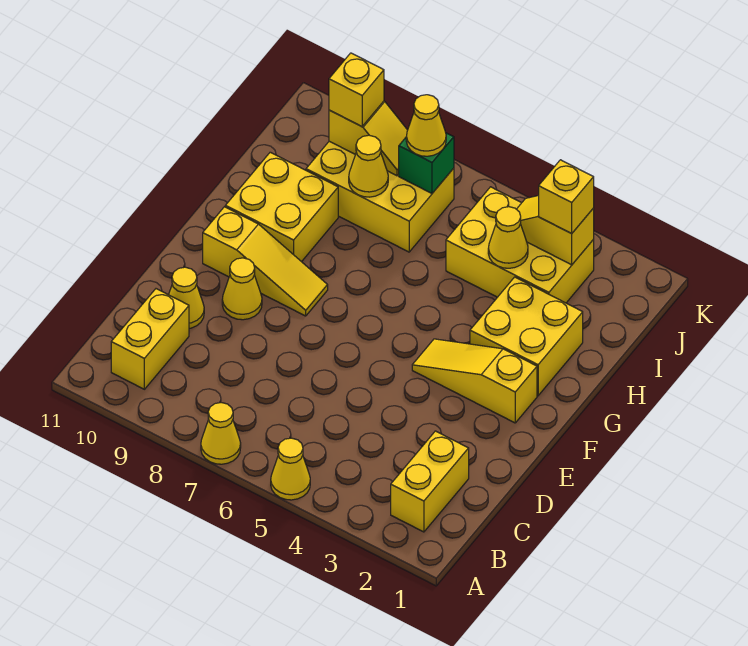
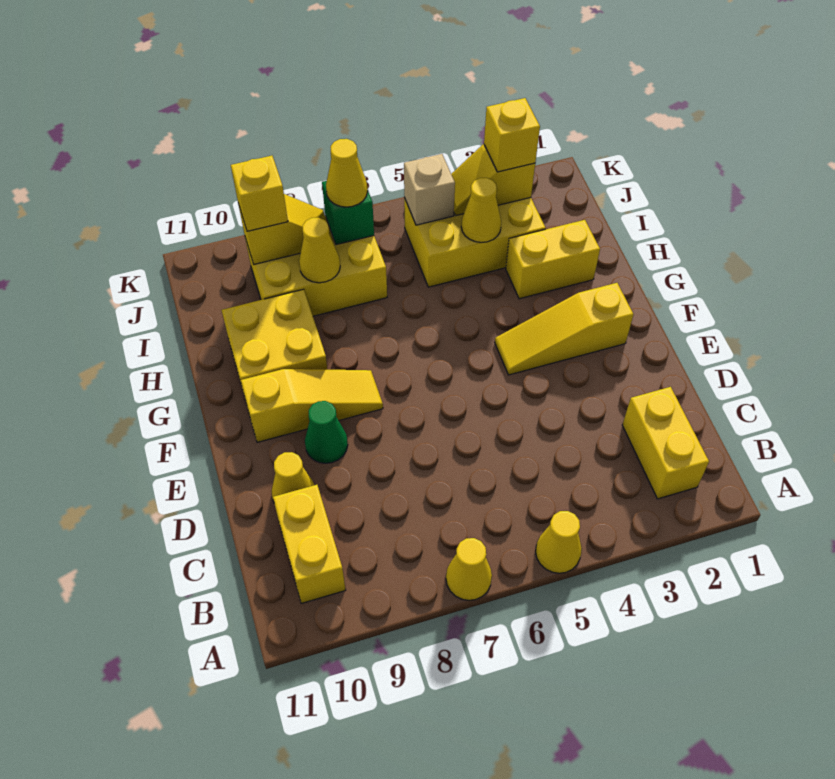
yellow 1x1 cone [222,258,262,320] -> green 1x1 cone [305,401,348,463]
yellow 2x2 brick [470,277,583,396] -> yellow 1x2 brick [506,220,600,299]
none -> tan 1x1 brick [404,154,455,225]

